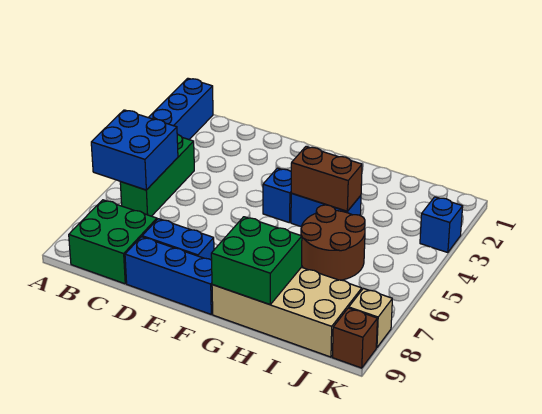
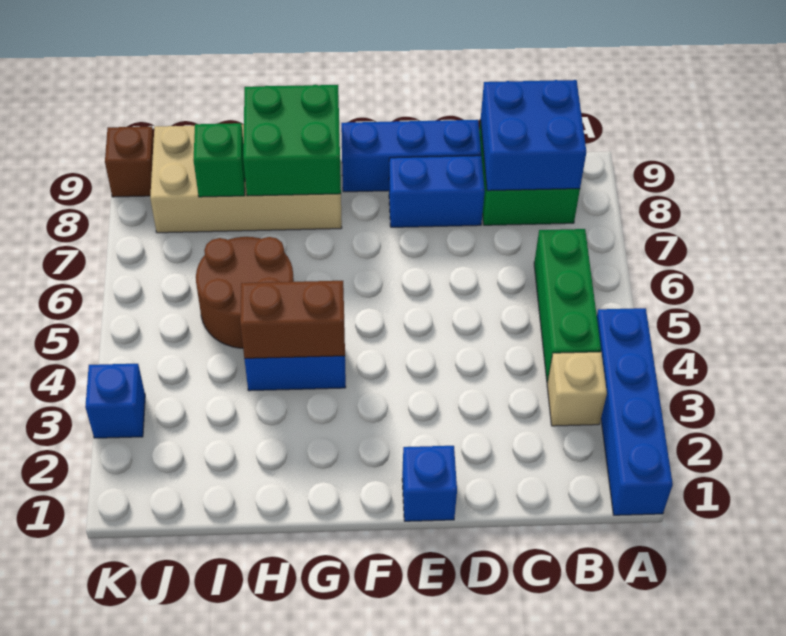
blue 2x2 brick [91,110,178,190] -> blue 2x2 brick moved to [481,80,586,191]
blue 1x1 brick [263,168,291,223] -> blue 1x1 brick moved to [402,446,457,521]
none -> green 1x1 brick [194,123,245,197]
tan 1x1 brick [349,289,392,348] -> tan 1x1 brick moved to [547,352,607,426]

